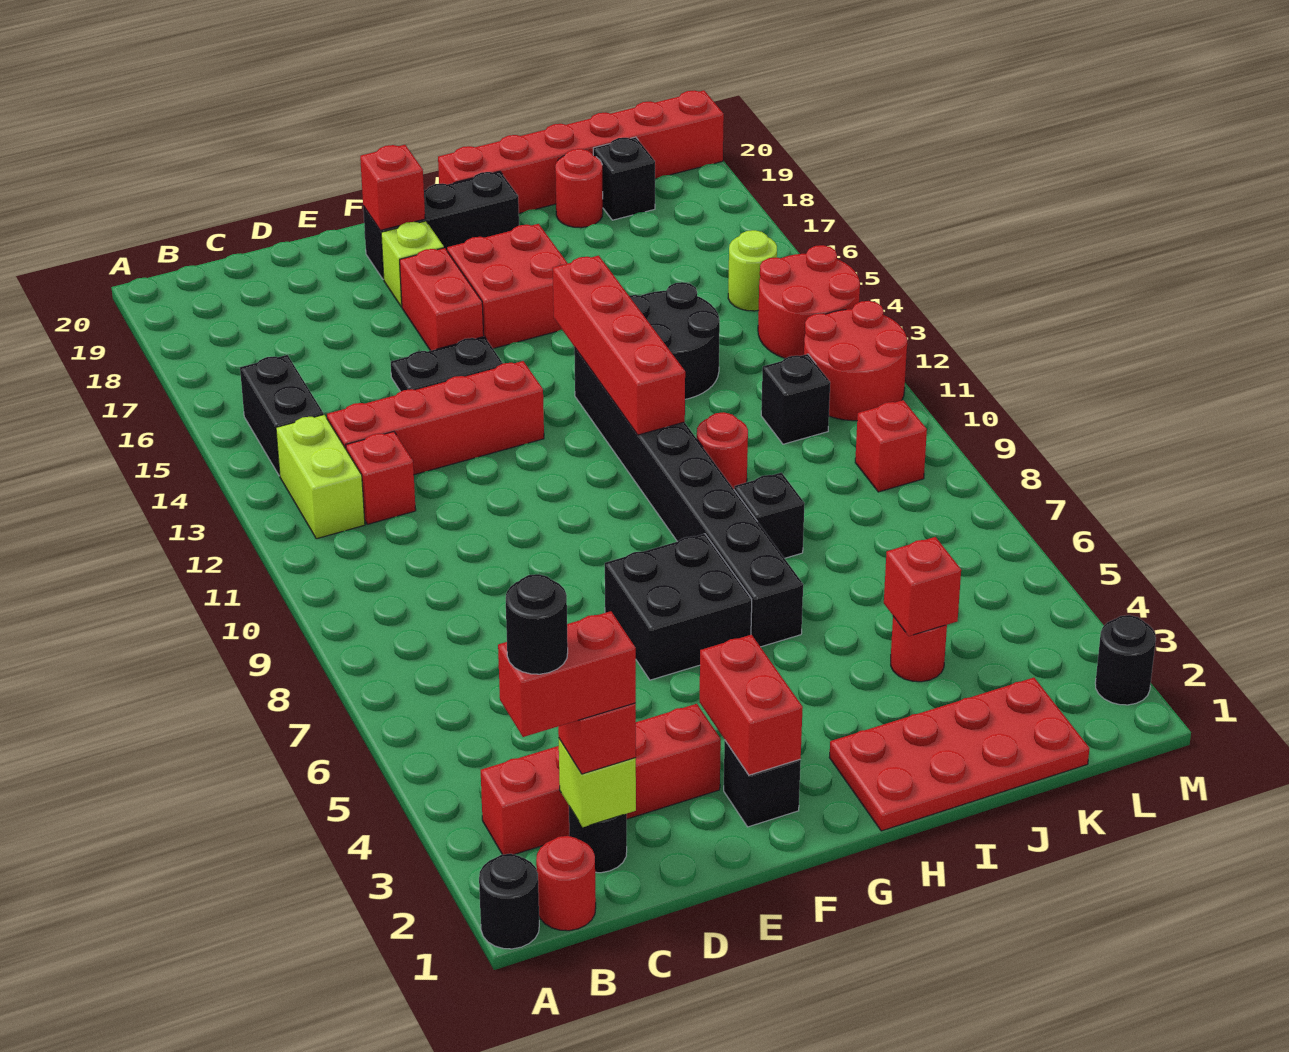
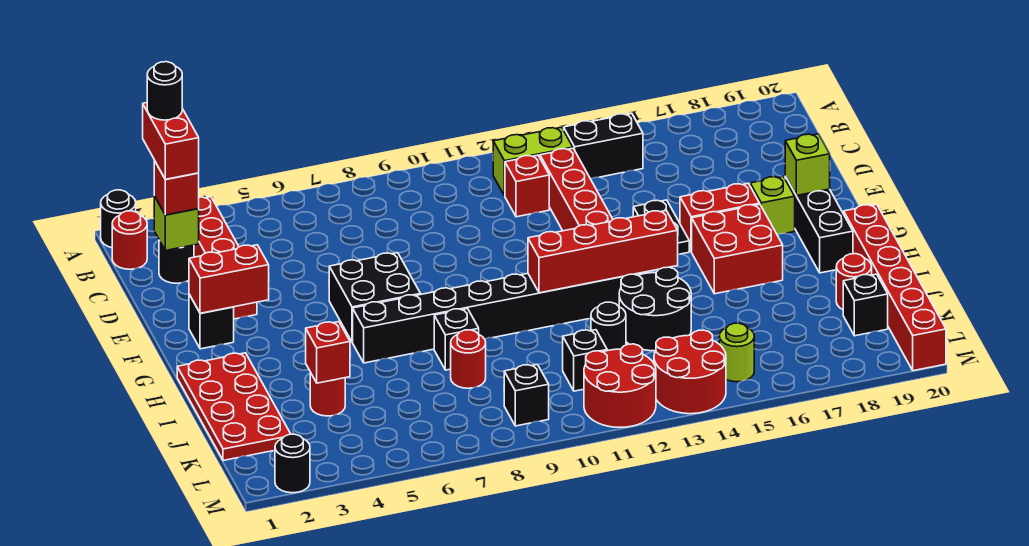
red 1x1 brick [360,145,425,230] -> lime 1x1 brick [785,134,830,196]
red 1x1 round brick [697,412,748,489] -> red 1x1 round brick moved to [451,330,486,388]
none -> black 1x1 round brick [591,302,626,351]
red 1x1 brick [855,400,927,492] -> black 1x1 brick [504,364,549,426]

